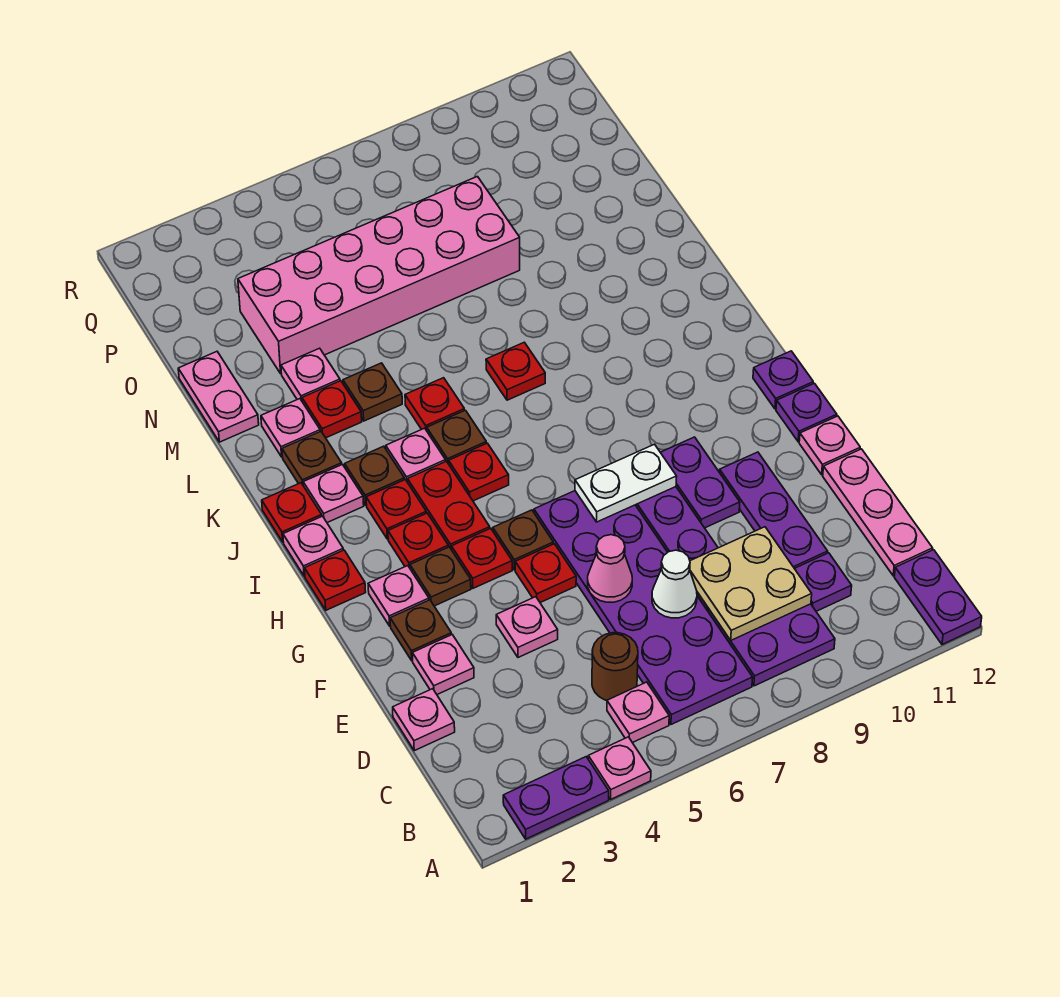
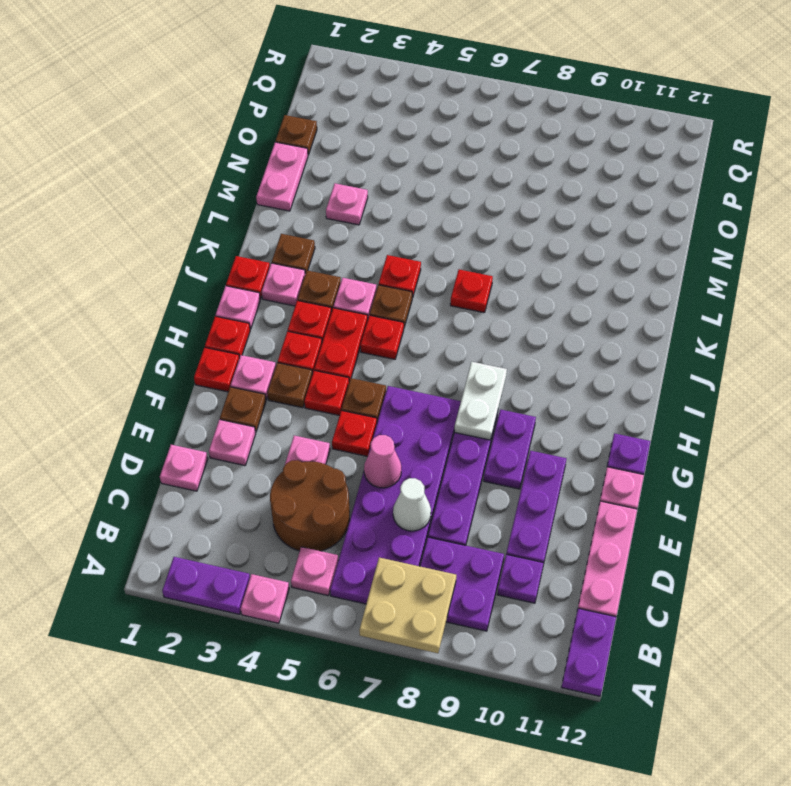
brown 1x1 round brick [592,633,638,700] -> brown 2x2 round brick [270,460,350,551]
tan 2x2 plate [690,527,812,640] -> tan 2x2 plate moved to [359,558,456,653]
white 1x2 plate [575,444,677,522] -> white 1x2 plate turned to [454,362,507,440]
purple 1x1 plate [753,351,813,409] -> none
pink 1x1 plate [261,399,320,457] -> none
red 1x1 plate [302,381,362,438] -> red 1x1 plate moved to [194,347,239,392]
brown 1x1 plate [343,363,402,421] -> brown 1x1 plate moved to [276,115,317,155]
pink 2x6 brick [238,177,520,374] -> none

